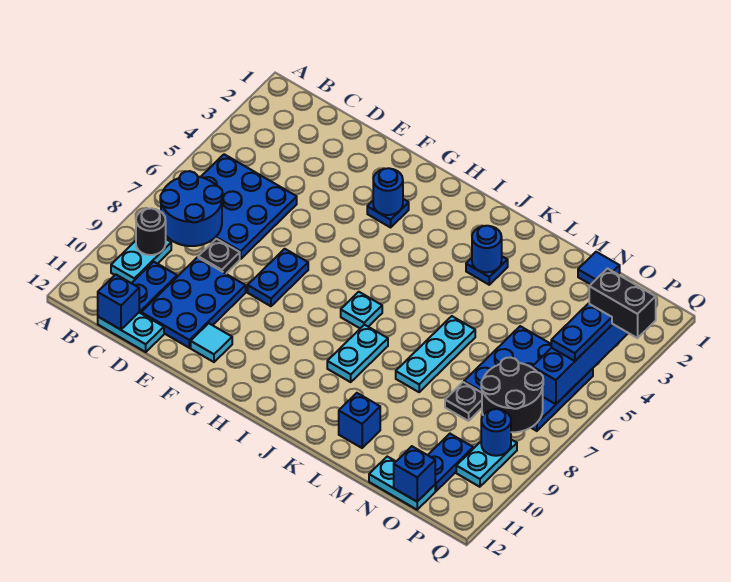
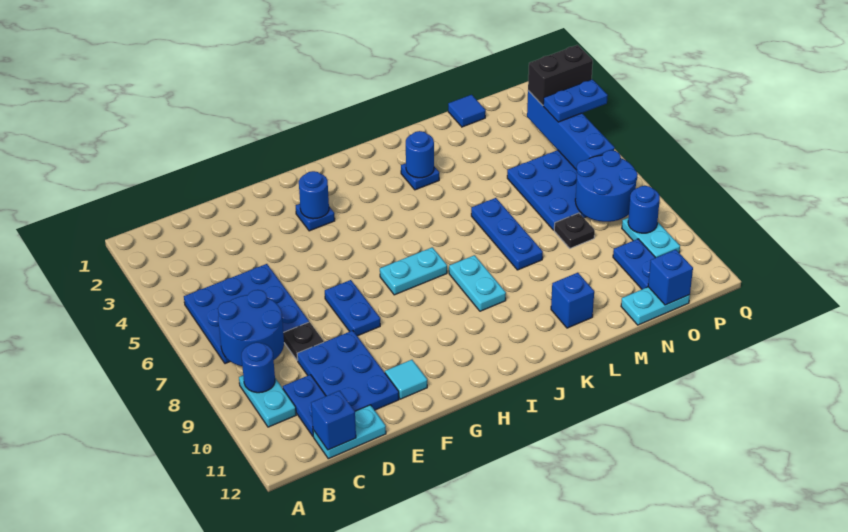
black 1x1 round brick [136,208,166,255] -> blue 1x1 round brick [242,342,275,393]
cyan 1x1 plate [341,292,382,328] -> cyan 1x2 plate [380,247,447,295]
cyan 1x3 plate [396,316,475,392] -> blue 1x3 plate [471,198,543,270]
black 2x2 round brick [481,357,543,432] -> blue 2x2 round brick [575,150,638,222]
blue 1x2 plate [551,304,612,361] -> blue 1x2 plate turned to [543,79,608,122]

